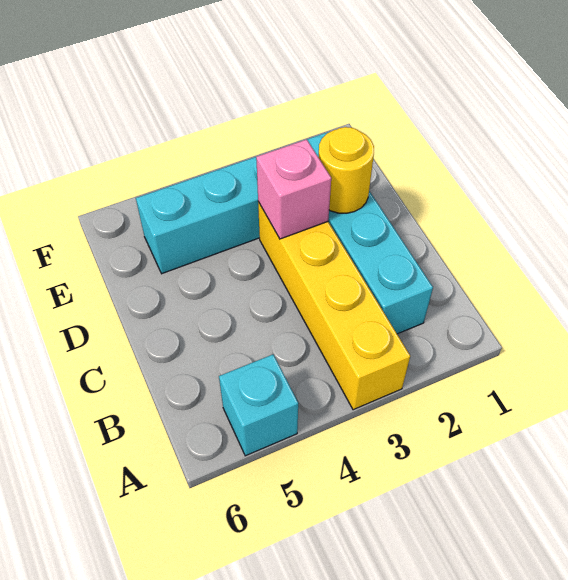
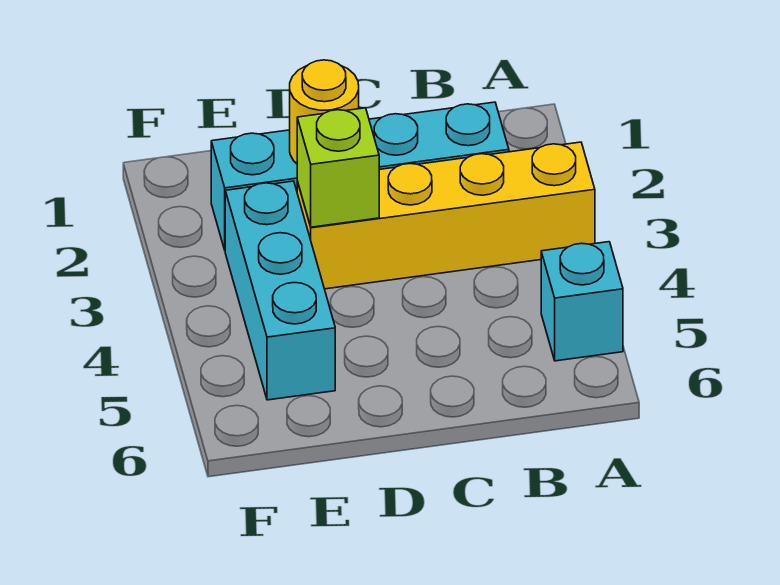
pink 1x1 brick [256,139,331,239] -> lime 1x1 brick [297,108,379,227]

